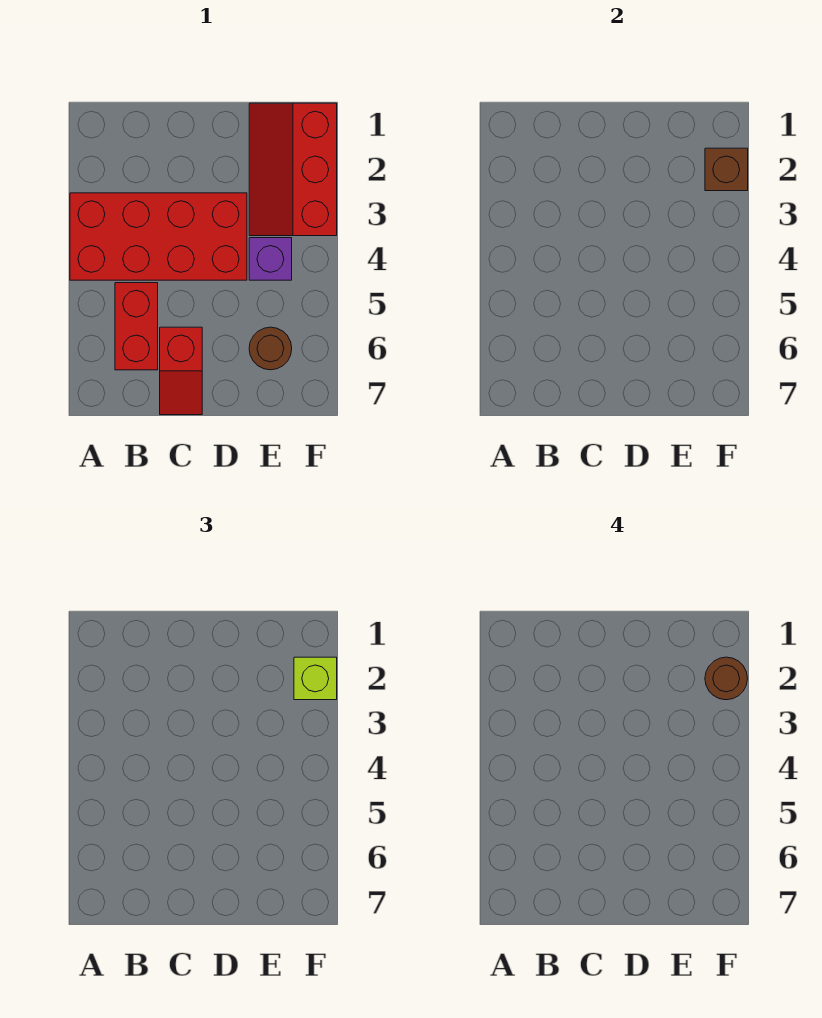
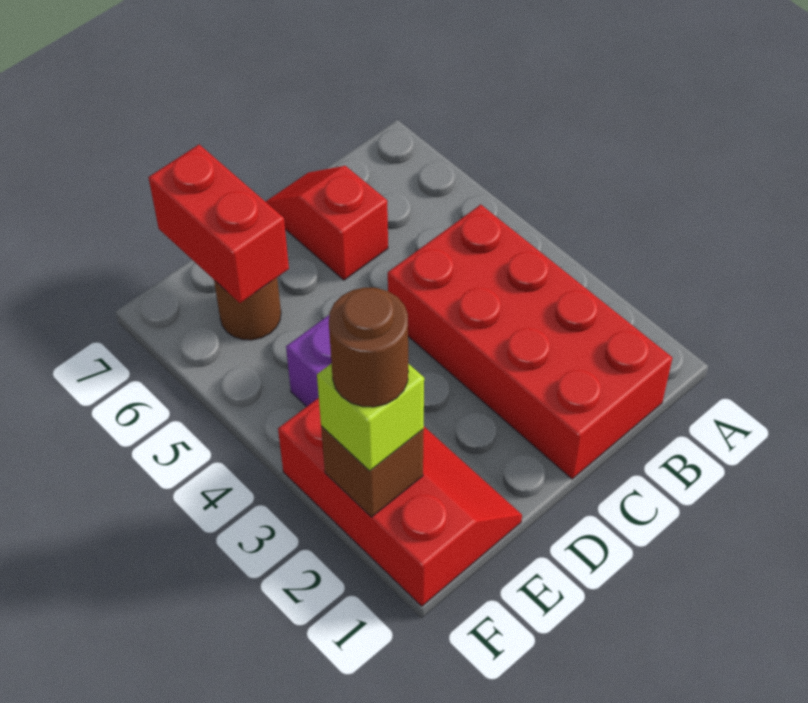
red 2x4 brick [70,193,247,280] -> red 2x4 brick turned to [388,205,672,479]
red 1x2 brick [115,283,158,370] -> red 1x2 brick moved to [149,145,289,303]

